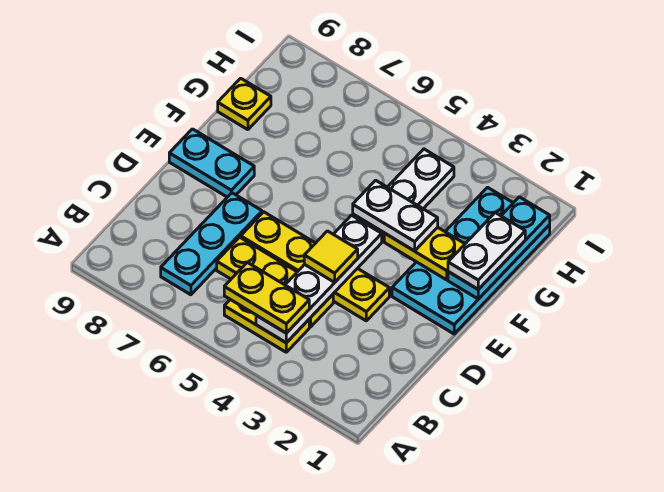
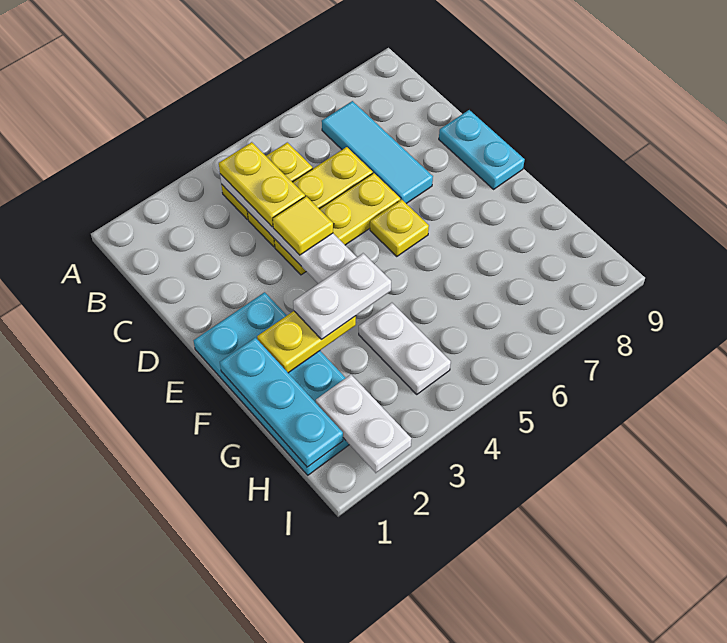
yellow 1x2 plate [224,262,309,333] -> yellow 1x2 plate turned to [219,142,305,227]
cyan 1x3 plate [161,193,262,295] -> cyan 1x3 tile [322,101,433,204]
yellow 1x4 plate [241,212,389,321] -> yellow 1x3 plate [274,173,400,275]
cyan 1x2 plate [169,129,254,197] -> cyan 1x2 plate turned to [439,110,525,189]
white 1x2 plate [448,213,525,289] -> white 1x2 plate moved to [316,375,412,473]
yellow 1x1 plate [218,78,271,130] -> yellow 1x1 plate moved to [370,200,429,256]

